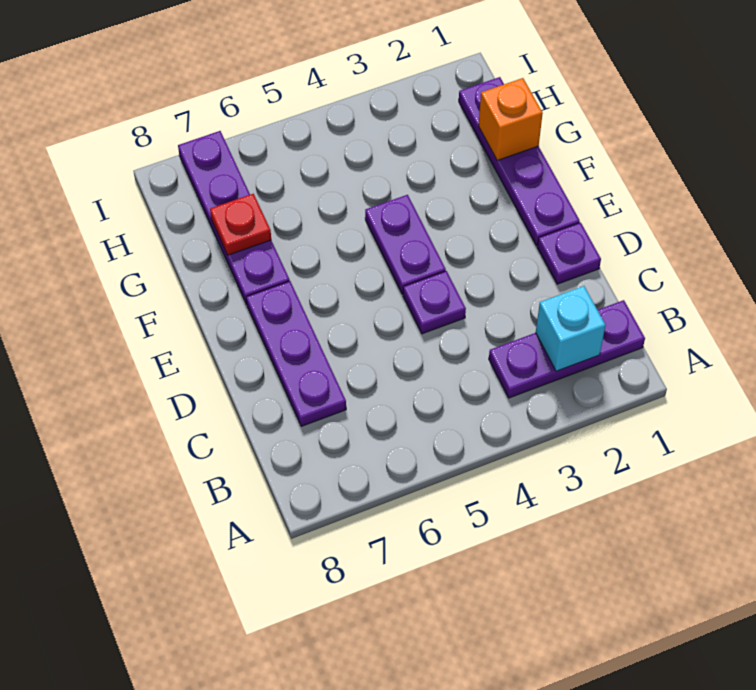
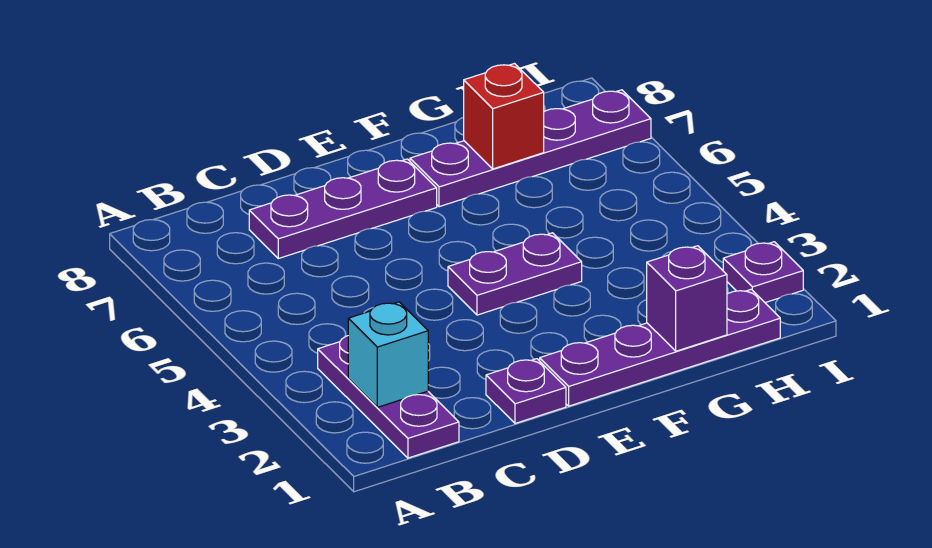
purple 1x1 plate [403,271,466,334] -> purple 1x1 plate moved to [723,242,803,303]
orange 1x1 brick [479,78,543,160] -> purple 1x1 brick [647,246,727,351]
red 1x1 plate [210,194,271,255] -> red 1x1 brick [464,64,544,169]

